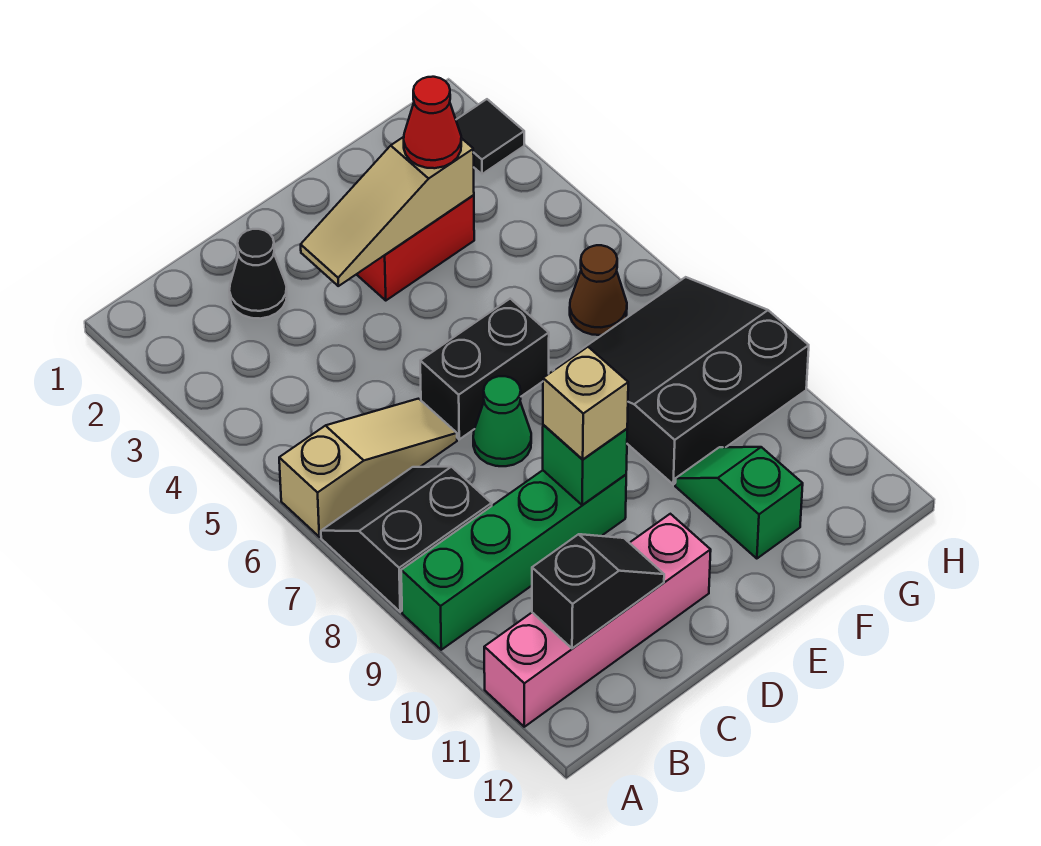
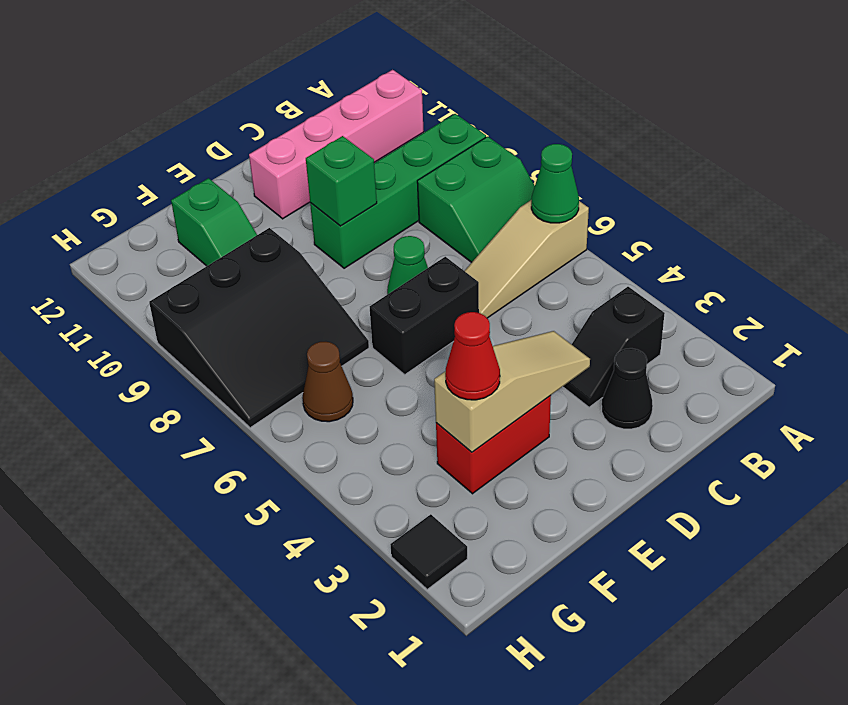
none -> green 1x1 cone [531,144,579,223]
black 2x2 slope [321,467,492,612] -> green 2x2 slope [417,137,535,262]
black 1x2 slope [532,534,664,648] -> black 1x2 slope moved to [563,287,665,407]
tan 1x1 brick [543,347,628,459] -> none

